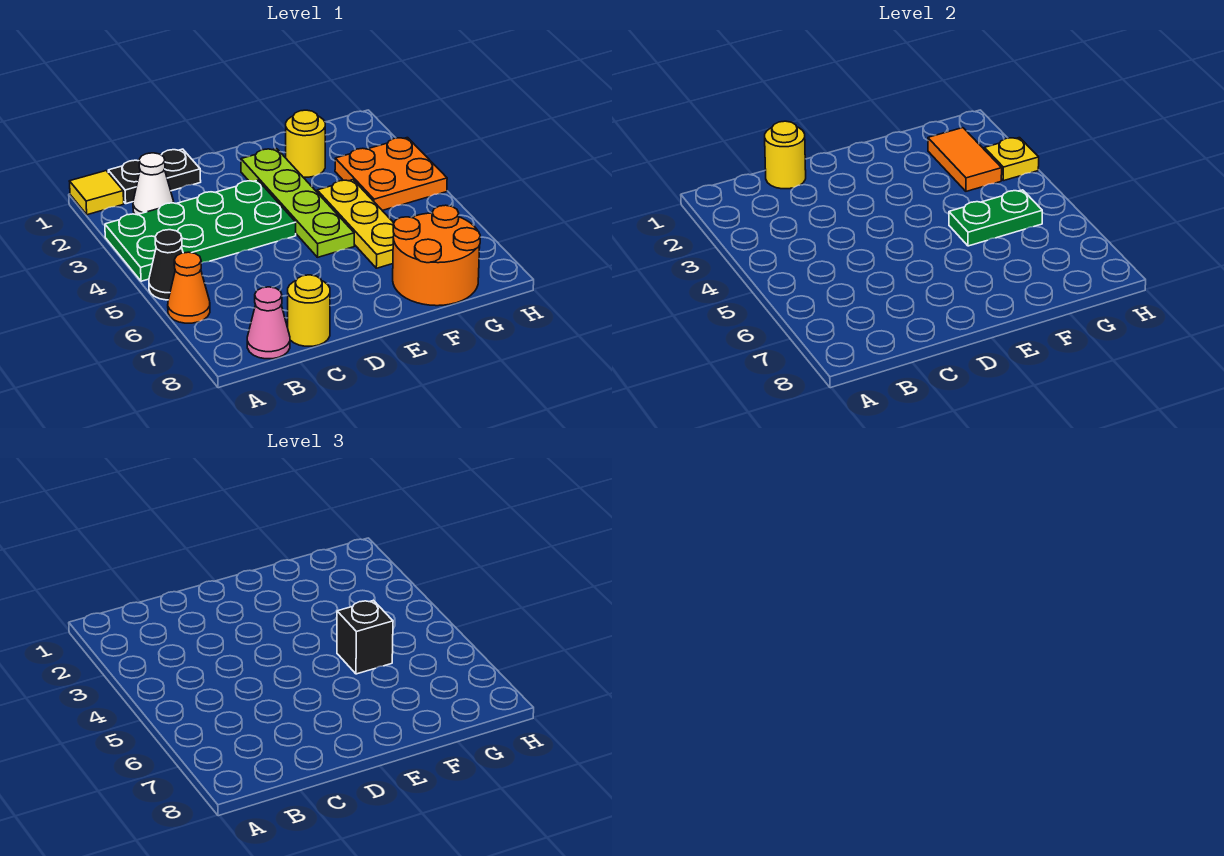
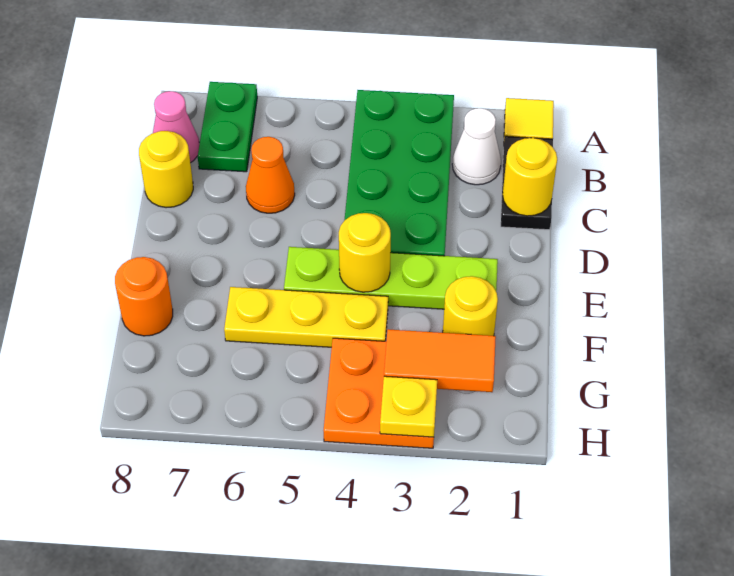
black 1x1 cone [149,230,183,300] -> none
orange 1x1 cone [168,252,210,323] -> orange 1x1 cone moved to [246,137,295,213]
none -> yellow 1x1 round brick [339,213,391,292]
green 1x2 plate [949,190,1042,246] -> green 1x2 plate moved to [198,82,257,172]
black 1x1 brick [337,600,393,674] -> none
orange 2x2 round brick [393,205,480,306] -> orange 1x1 round brick [115,257,173,336]

